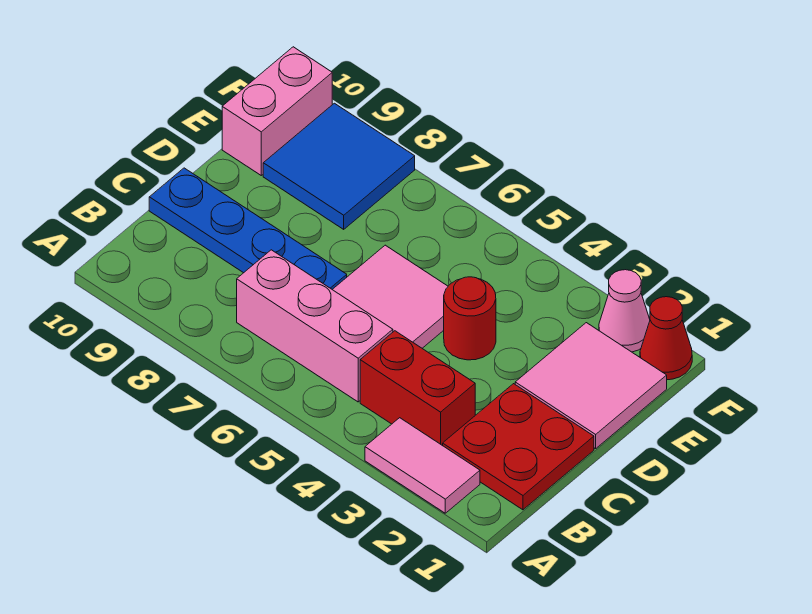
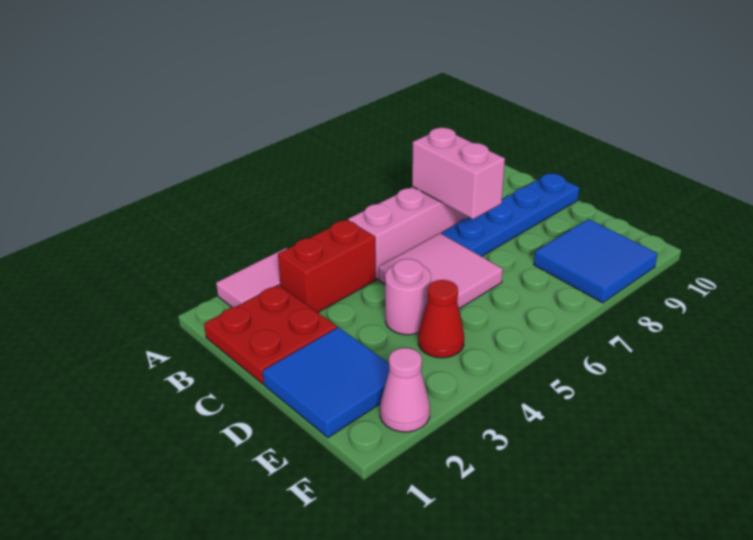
pink 2x2 tile [515,323,667,449] -> blue 2x2 tile [263,327,389,438]
red 1x1 round brick [444,277,496,360] -> pink 1x1 round brick [385,259,431,335]
pink 1x2 brick [222,47,332,175] -> pink 1x2 brick moved to [412,128,505,219]
red 1x1 cone [640,297,692,380] -> red 1x1 cone moved to [418,280,464,358]

